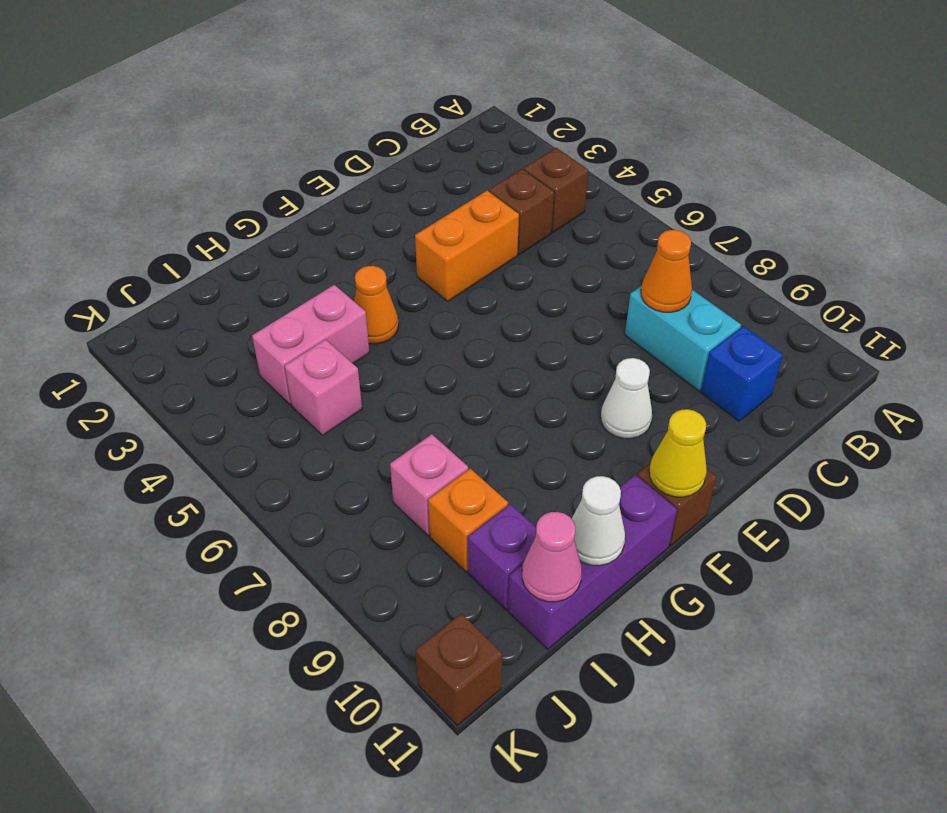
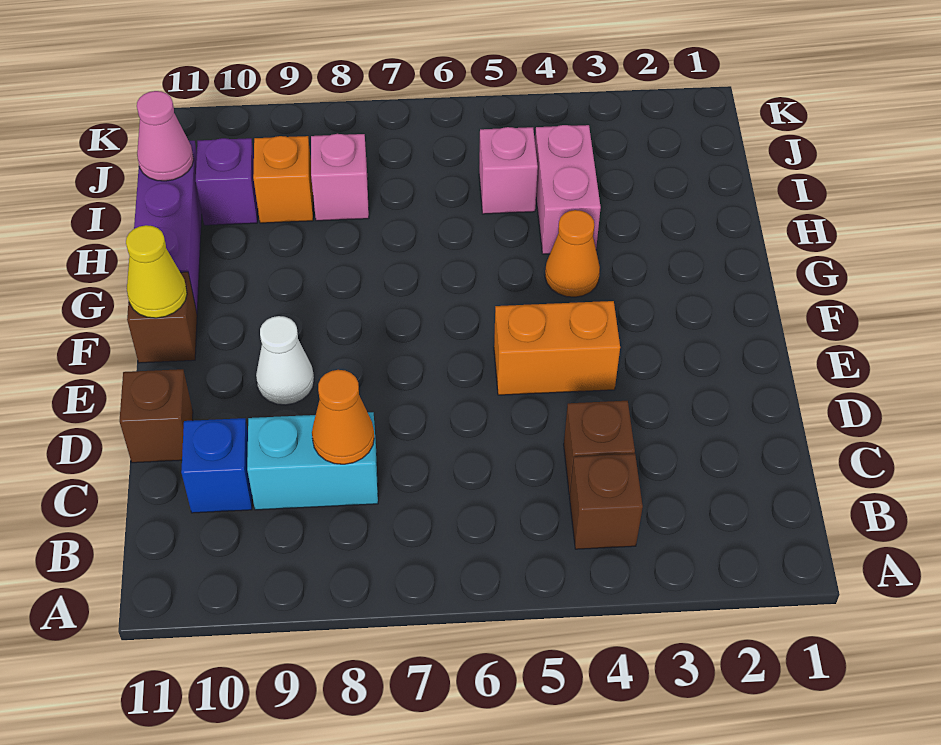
orange 1x2 brick [415,191,519,301] -> orange 1x2 brick turned to [494,301,620,395]
white 1x1 cone [572,476,625,566] -> none
brown 1x1 brick [416,614,503,725] -> brown 1x1 brick moved to [120,369,193,463]

